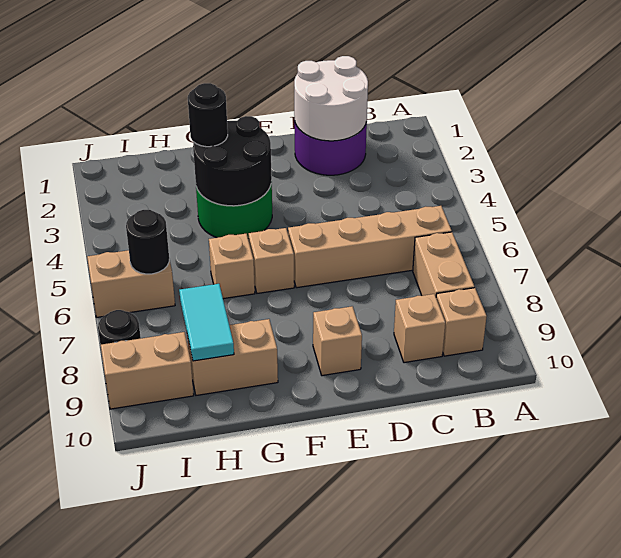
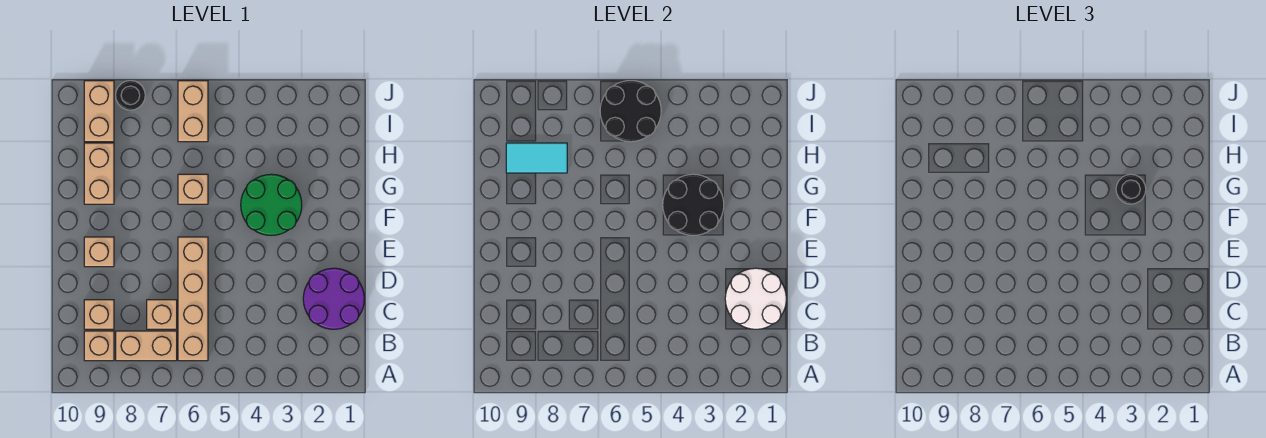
tan 1x1 brick [249,228,294,293] -> tan 1x1 brick moved to [147,300,177,329]
black 1x1 round brick [126,210,169,274] -> black 2x2 round brick [600,81,661,142]

